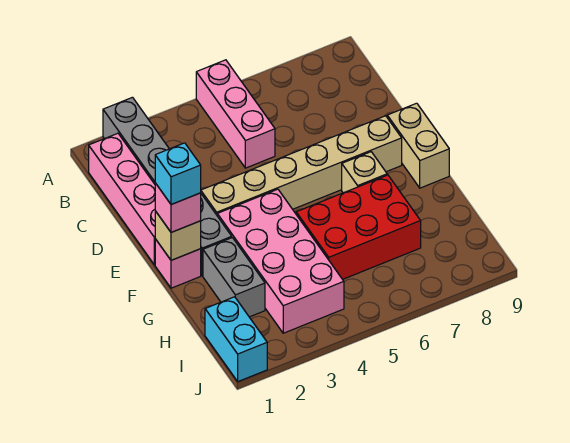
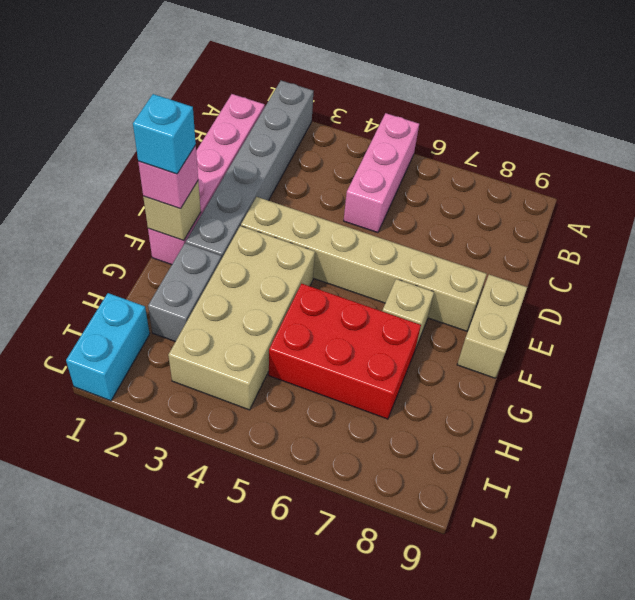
pink 2x4 brick [217,189,344,333] -> tan 2x4 brick [168,226,315,410]

